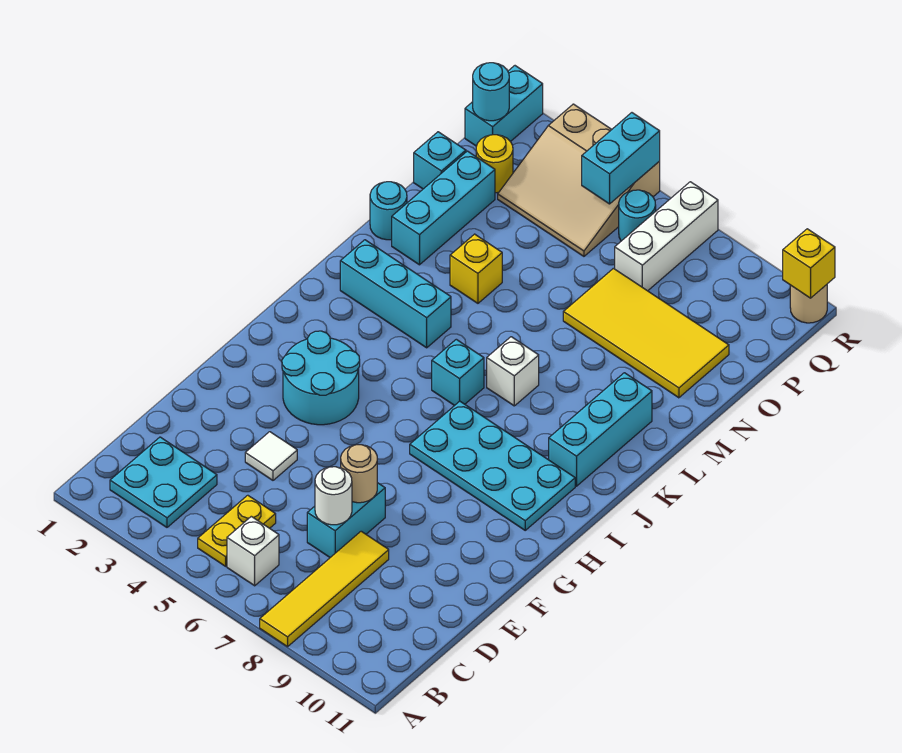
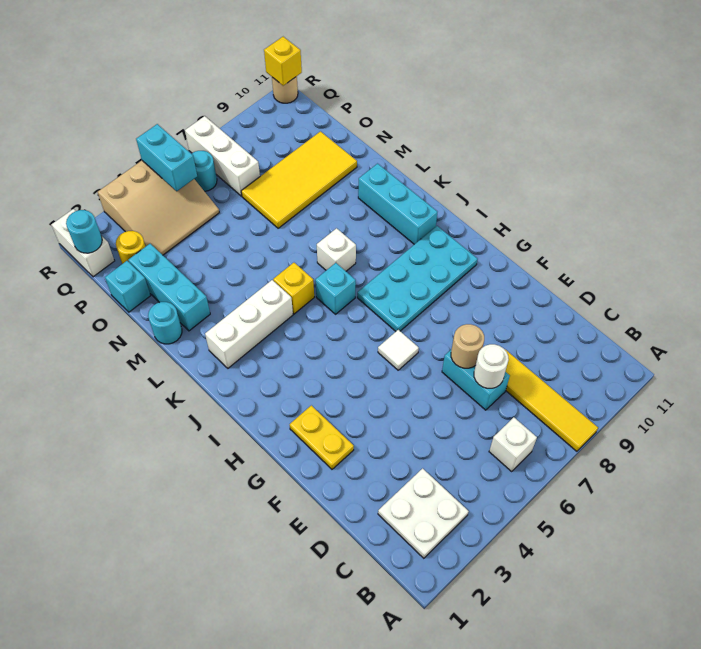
cyan 2x2 plate [110,437,217,527] -> white 2x2 plate [378,468,469,558]
yellow 1x2 plate [198,495,276,566] -> yellow 1x2 plate moved to [290,405,354,469]
white 1x1 tile [245,432,297,480] -> white 1x1 tile moved to [378,330,419,370]
cyan 2x2 round brick [282,331,360,425] -> none
cyan 1x3 brick [340,240,451,348] -> white 1x3 brick [205,280,293,368]
yellow 1x1 brick [450,234,502,303] -> yellow 1x1 brick moved to [273,263,314,314]
cyan 1x2 brick [465,66,543,146] -> white 1x2 brick [51,209,115,277]

